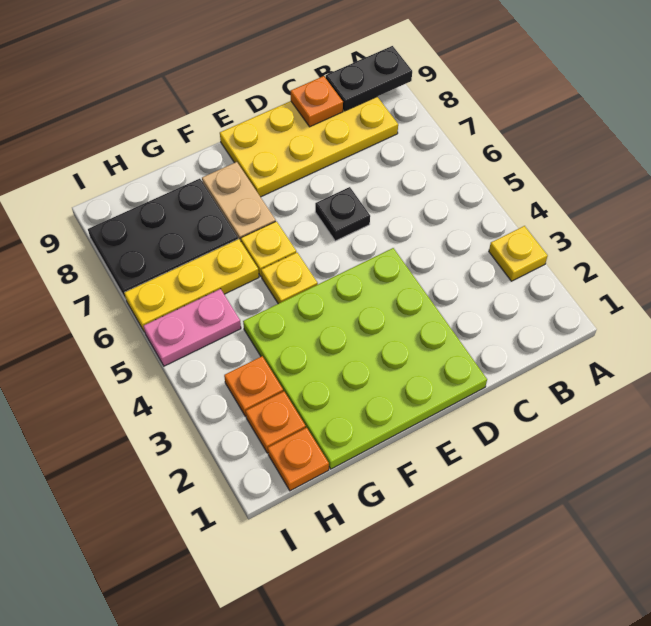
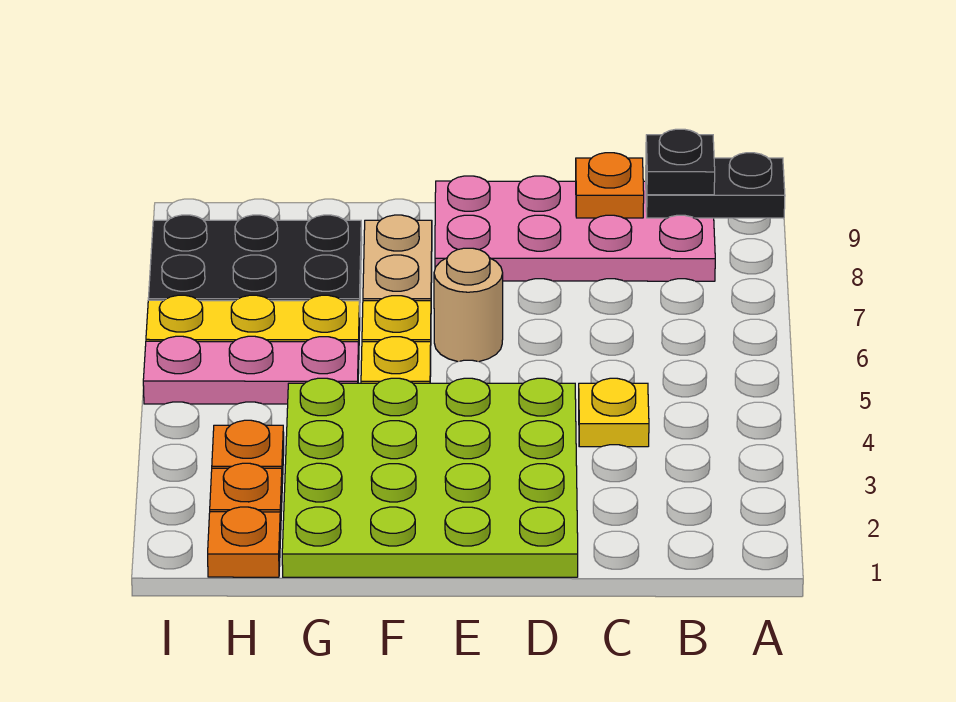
yellow 1x1 plate [489,226,548,281] -> yellow 1x1 plate moved to [579,378,649,447]
yellow 2x4 plate [220,97,398,197] -> pink 2x4 plate [435,176,715,281]
black 1x1 plate [315,187,370,241] -> black 1x1 plate moved to [646,129,715,195]
none -> tan 1x1 round brick [434,248,503,362]
pink 1x2 plate [144,289,241,366] -> pink 1x3 plate [143,336,359,404]

